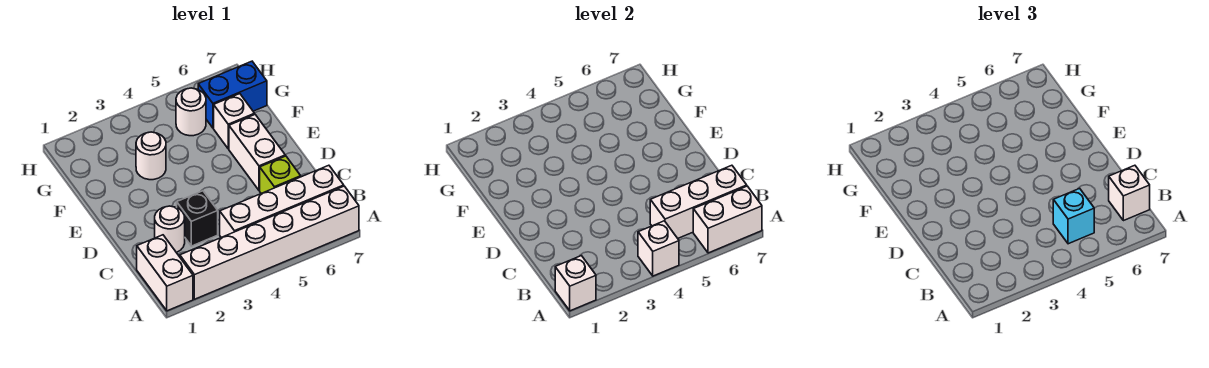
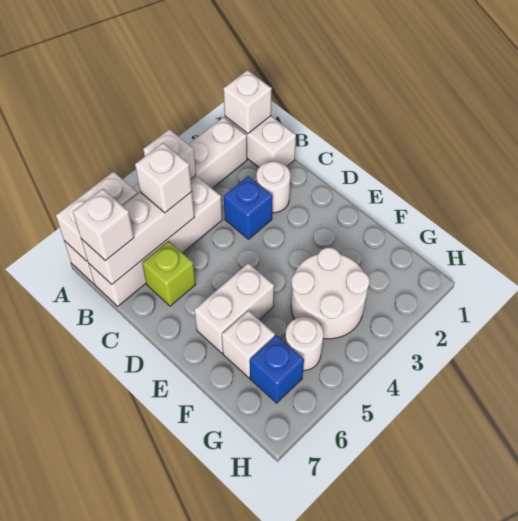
cyan 1x1 brick [1053,188,1094,244] -> white 1x1 brick [135,143,192,213]
black 1x1 brick [177,191,218,246] -> blue 1x1 brick [224,176,273,239]
white 1x2 brick [229,115,285,190] -> white 1x2 brick turned to [194,263,274,353]
white 1x1 round brick [136,132,166,180] -> white 2x2 round brick [291,248,369,339]
blue 1x2 brick [198,61,267,128] -> blue 1x1 brick [250,335,304,403]

